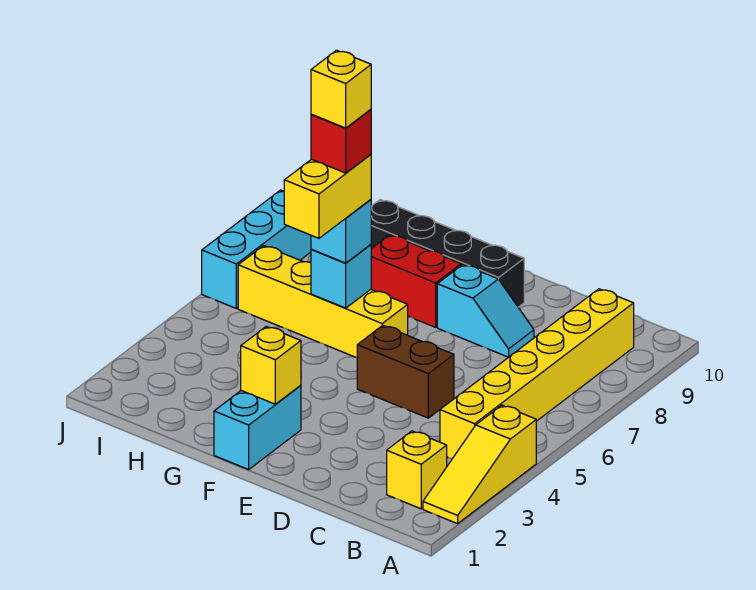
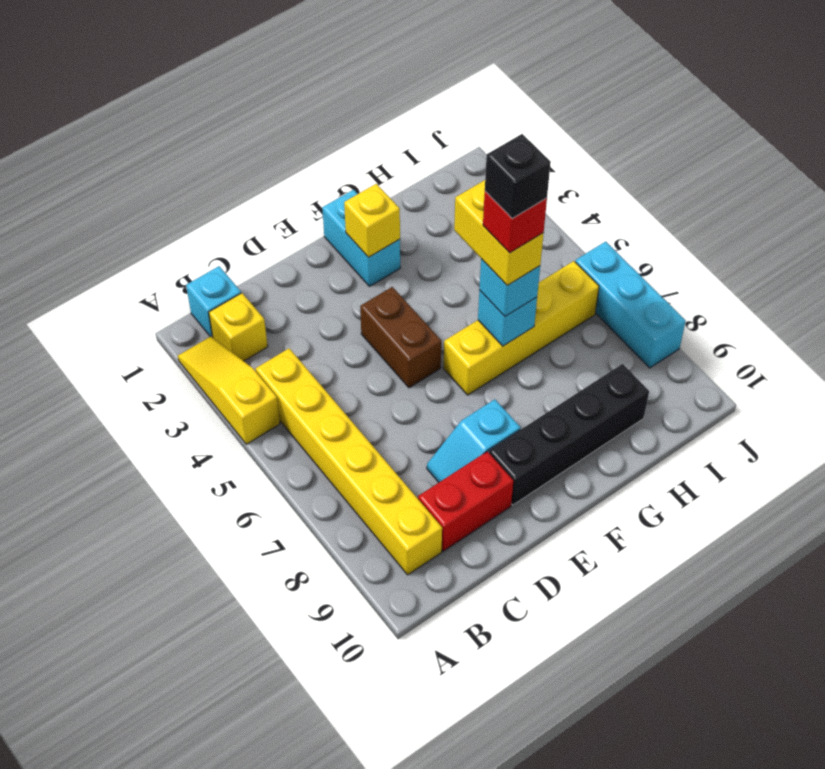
none -> cyan 1x1 brick [186,266,241,337]
brown 1x2 brick [357,325,454,418] -> brown 1x2 brick turned to [360,287,441,388]
red 1x2 brick [371,235,461,327] -> red 1x2 brick moved to [418,451,513,551]
yellow 1x1 brick [311,50,371,128] -> black 1x1 brick [485,134,551,218]

